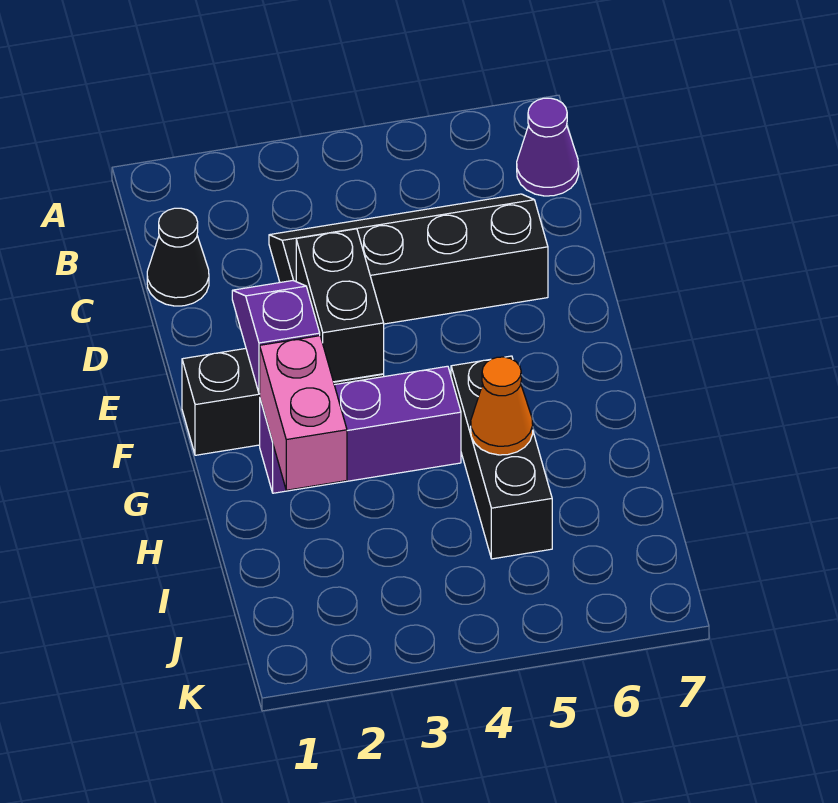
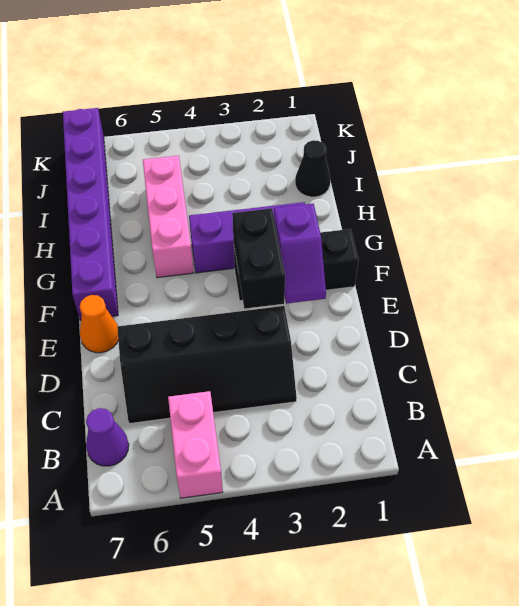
black 1x1 cone [147,208,209,306] -> black 1x1 cone moved to [295,140,330,197]
none -> purple 1x6 brick [63,108,118,320]
pink 1x2 brick [260,336,347,490] -> pink 1x2 brick moved to [168,391,223,498]
black 1x3 brick [451,356,552,559] -> pink 1x3 brick [143,156,194,278]
orange 1x1 cone [471,357,533,455] -> orange 1x1 cone moved to [80,295,118,353]

